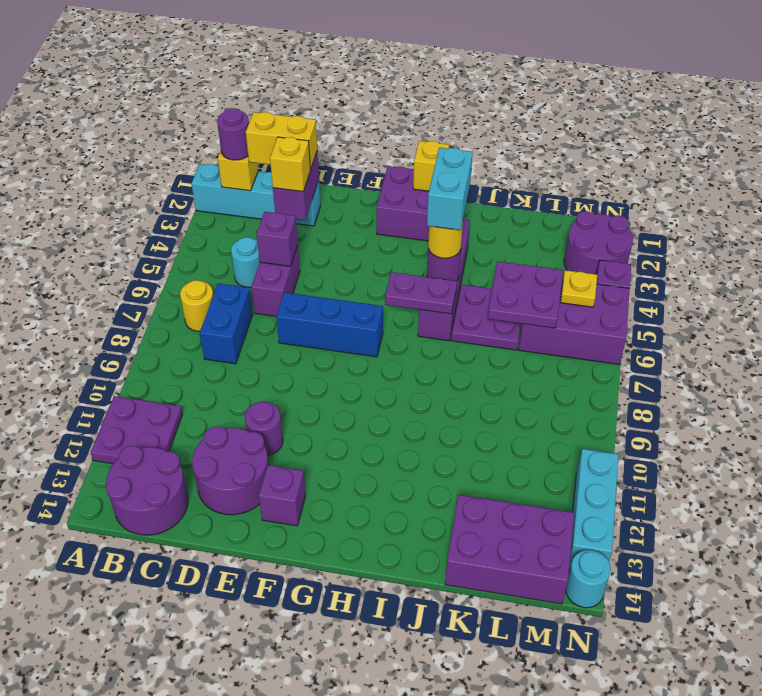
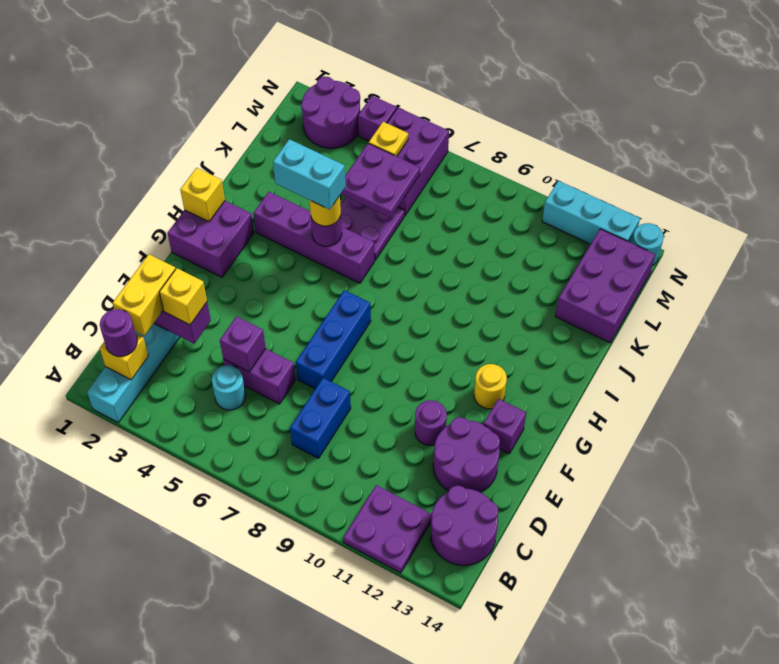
yellow 1x1 round brick [180,280,213,331] -> yellow 1x1 round brick moved to [474,364,507,409]
blue 1x2 brick [200,283,253,364] -> blue 1x2 brick turned to [290,378,351,458]
purple 1x2 plate [385,272,457,314] -> none

